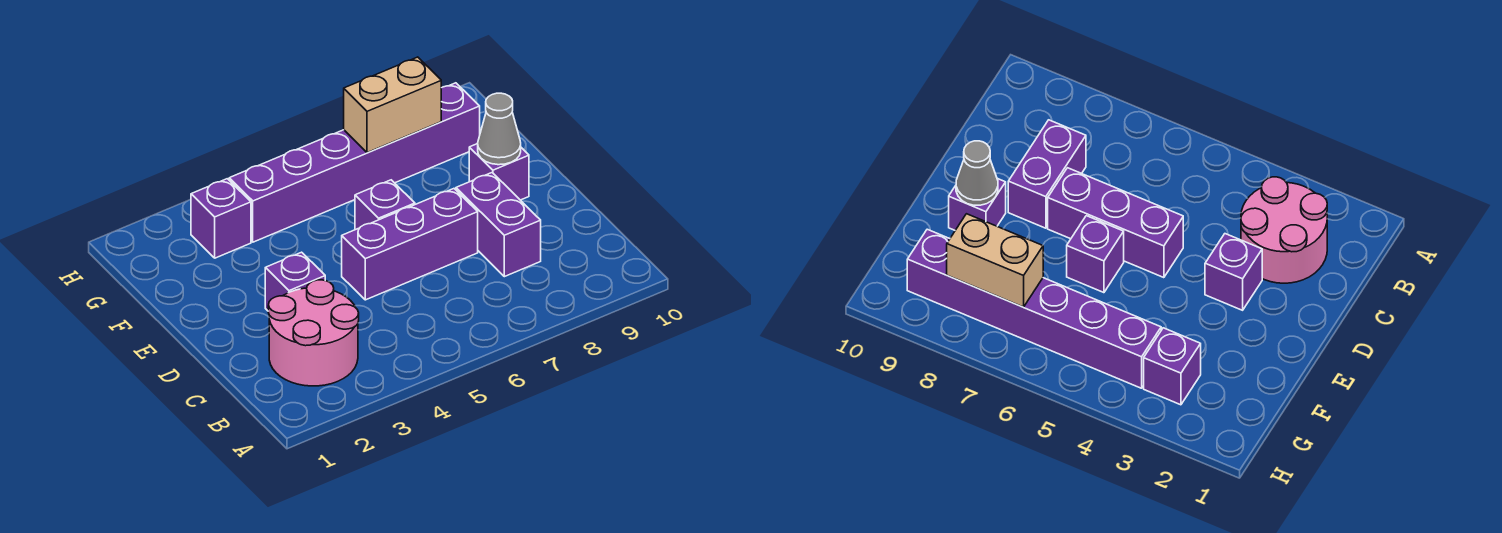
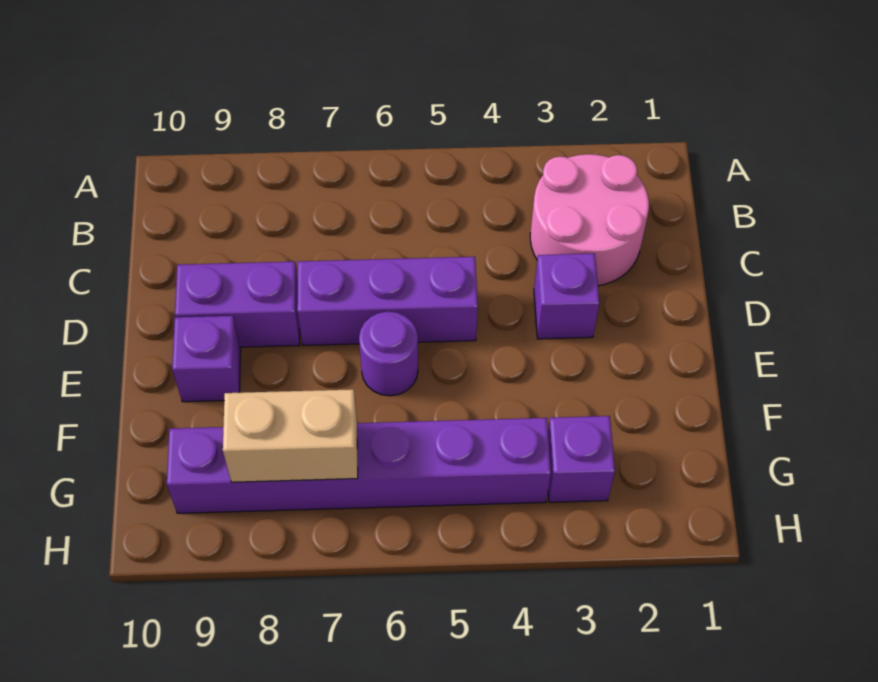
purple 1x2 brick [456,173,541,277] -> purple 1x2 brick turned to [175,262,300,347]
purple 1x1 brick [355,180,415,230] -> purple 1x1 round brick [359,312,418,396]
grey 1x1 cone [478,93,521,165] -> none

